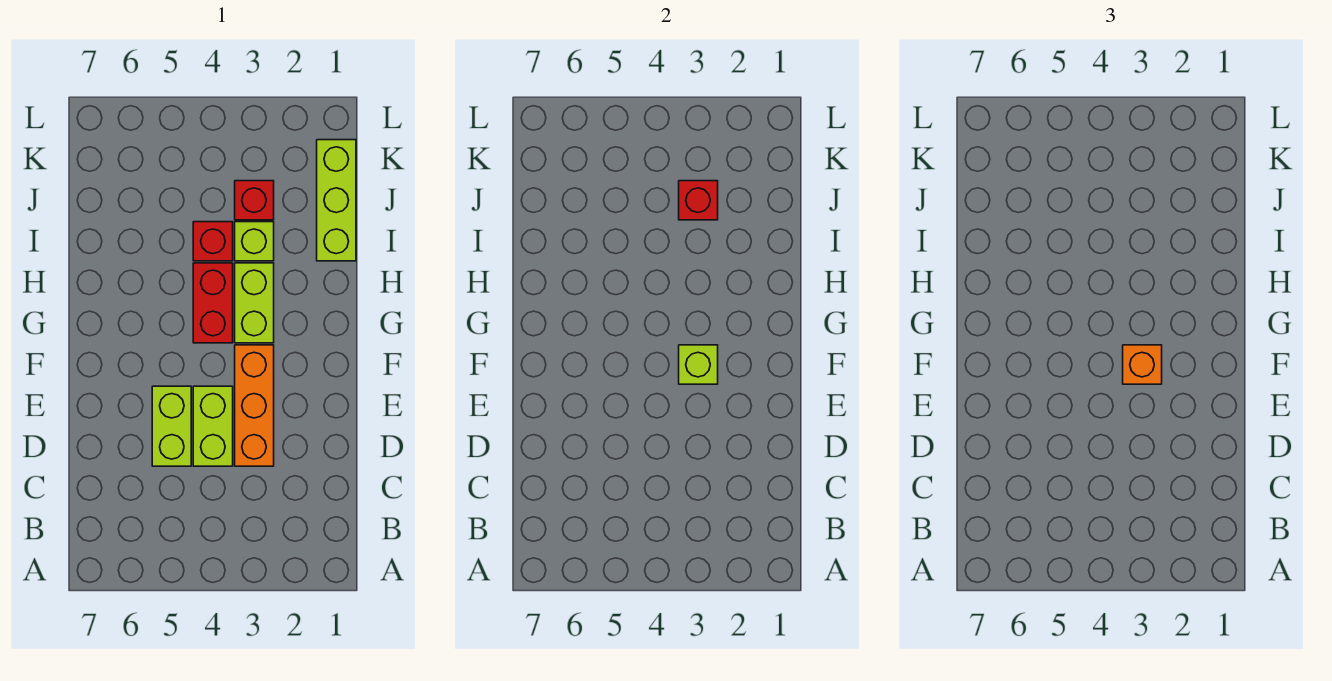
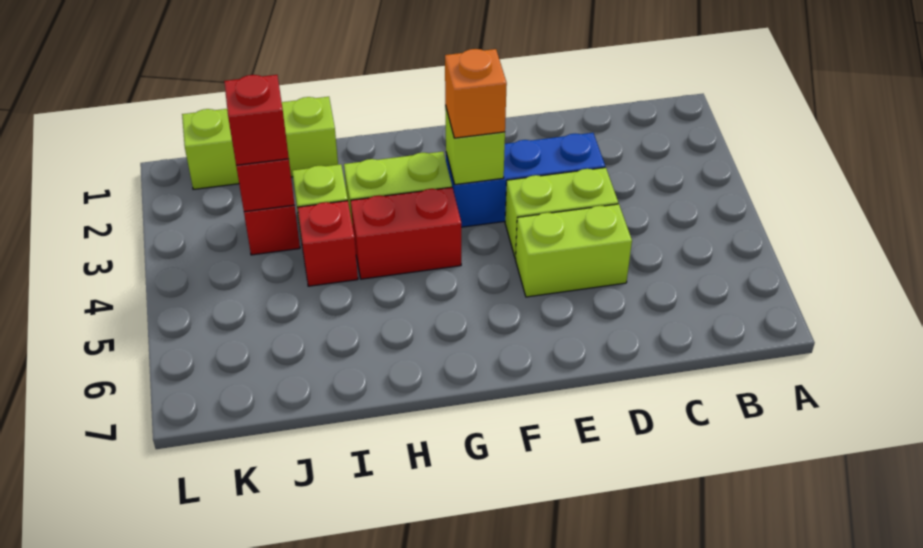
orange 1x3 brick [235,345,274,466] -> blue 1x3 brick [446,133,605,227]
none -> red 1x1 brick [224,75,289,166]

